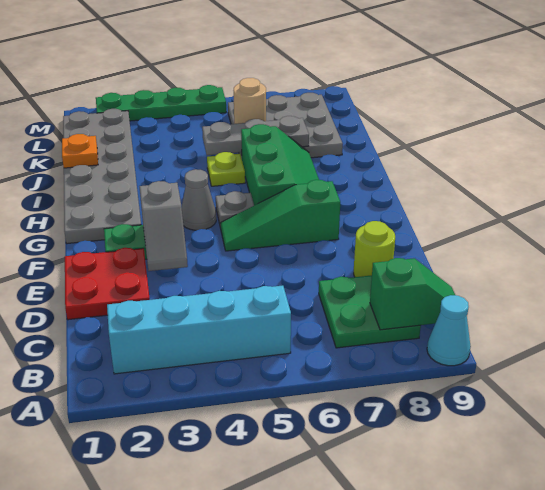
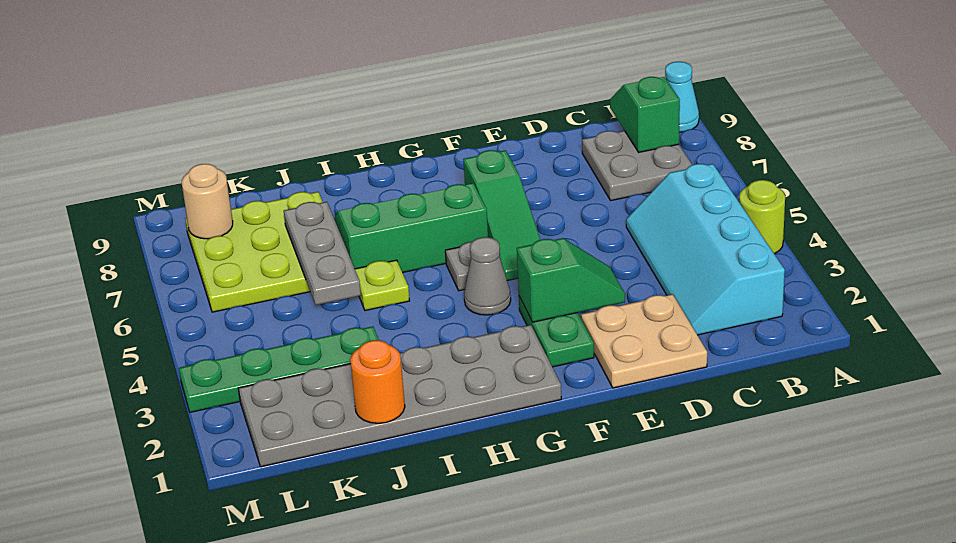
green 2x2 plate [319,275,421,348] -> grey 2x2 plate [582,131,692,201]
red 2x2 plate [65,248,150,320] -> tan 2x2 plate [581,294,707,388]
lime 1x1 round brick [354,221,395,277] -> lime 1x1 round brick moved to [739,180,785,254]
grey 1x2 slope [139,181,188,271] -> green 1x2 slope [517,238,625,322]
orange 1x1 plate [62,134,98,168] -> orange 1x1 round brick [350,340,405,423]
grey 3x3 plate [228,93,343,158] -> lime 3x3 plate [185,192,323,312]
tan 1x1 round brick [233,78,266,124] -> tan 1x1 round brick moved to [182,164,233,239]
green 1x4 plate [96,85,226,121] -> green 1x4 plate turned to [179,326,379,412]

